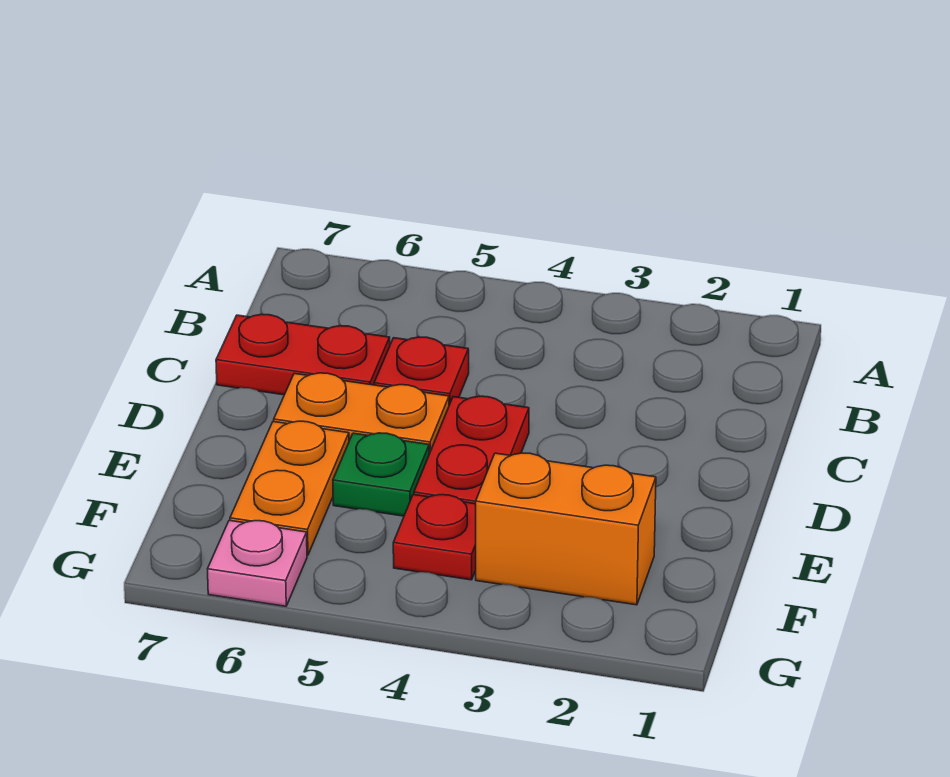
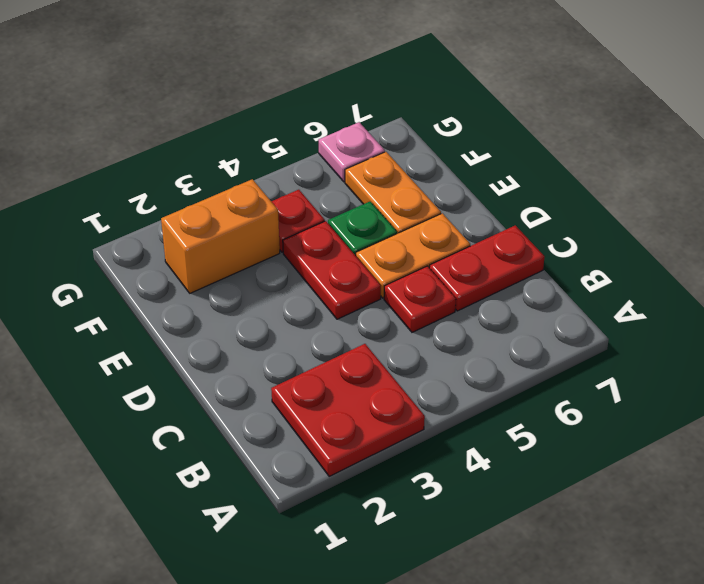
none -> red 2x2 plate [271,344,425,476]

